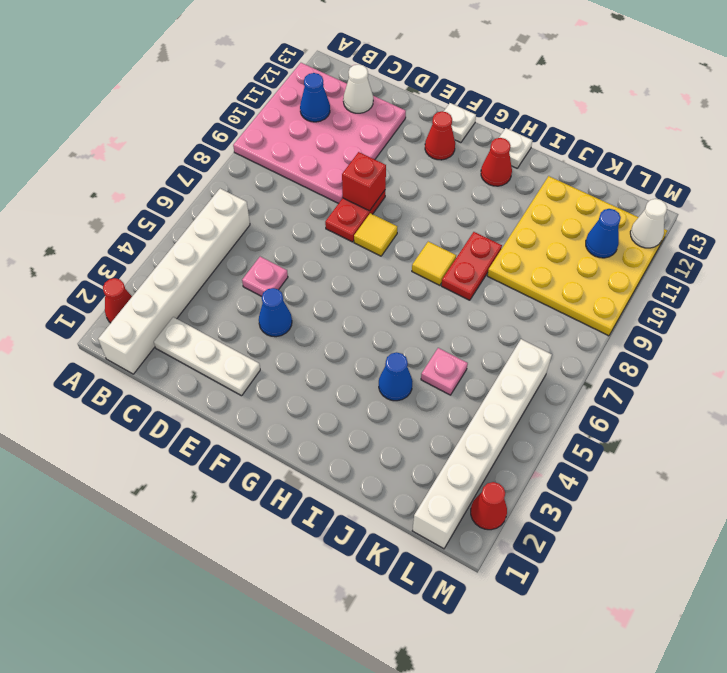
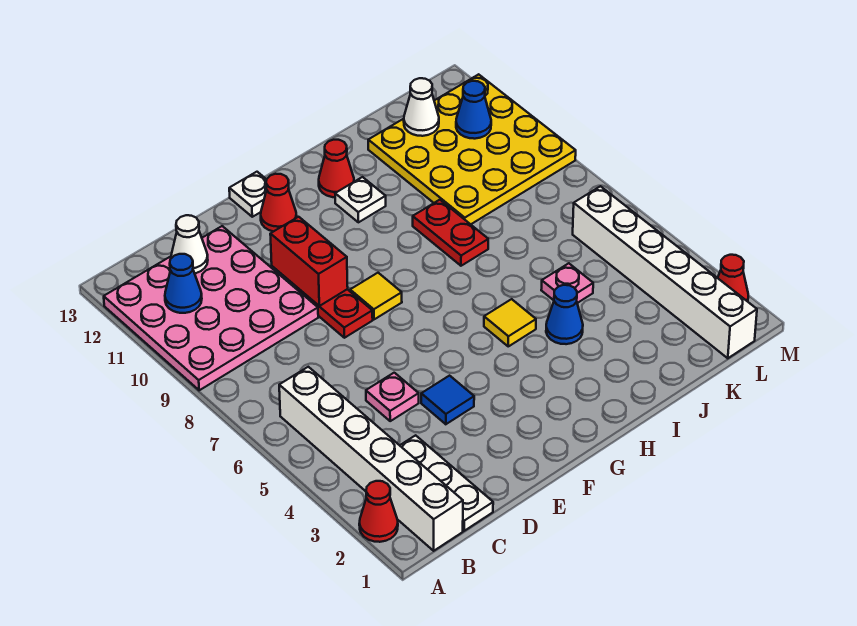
white 1x3 plate [154,317,260,396] -> white 1x3 plate turned to [400,435,493,531]
blue 1x1 cone [259,288,292,337] -> blue 1x1 tile [421,376,474,424]
red 1x1 brick [342,152,386,211] -> red 1x2 brick [270,217,348,306]
yellow 1x1 tile [412,242,456,285] -> yellow 1x1 tile moved to [484,299,536,346]
white 1x1 plate [499,128,532,168] -> white 1x1 plate moved to [335,177,386,222]
white 1x1 cone [630,199,667,248] -> white 1x1 cone moved to [404,78,439,136]

